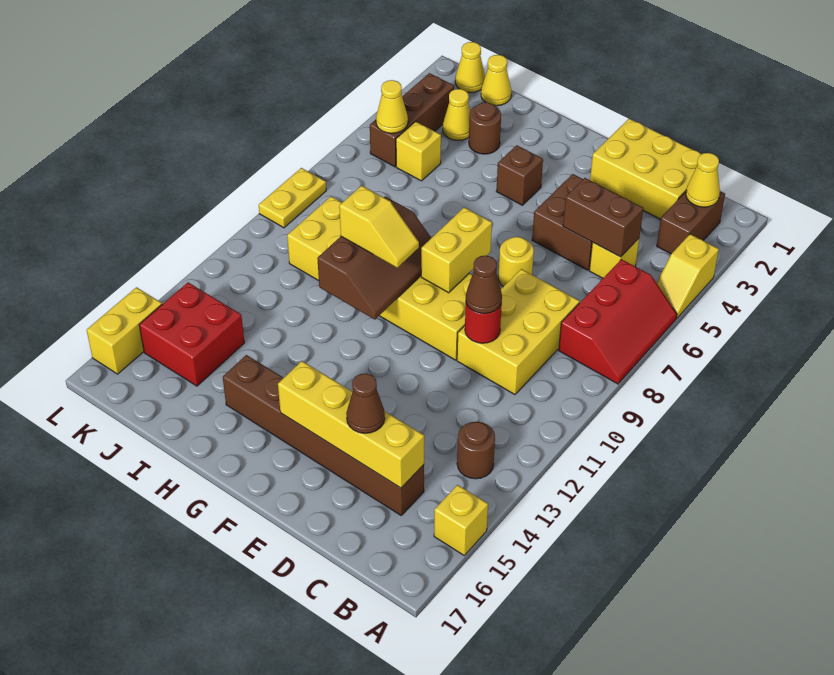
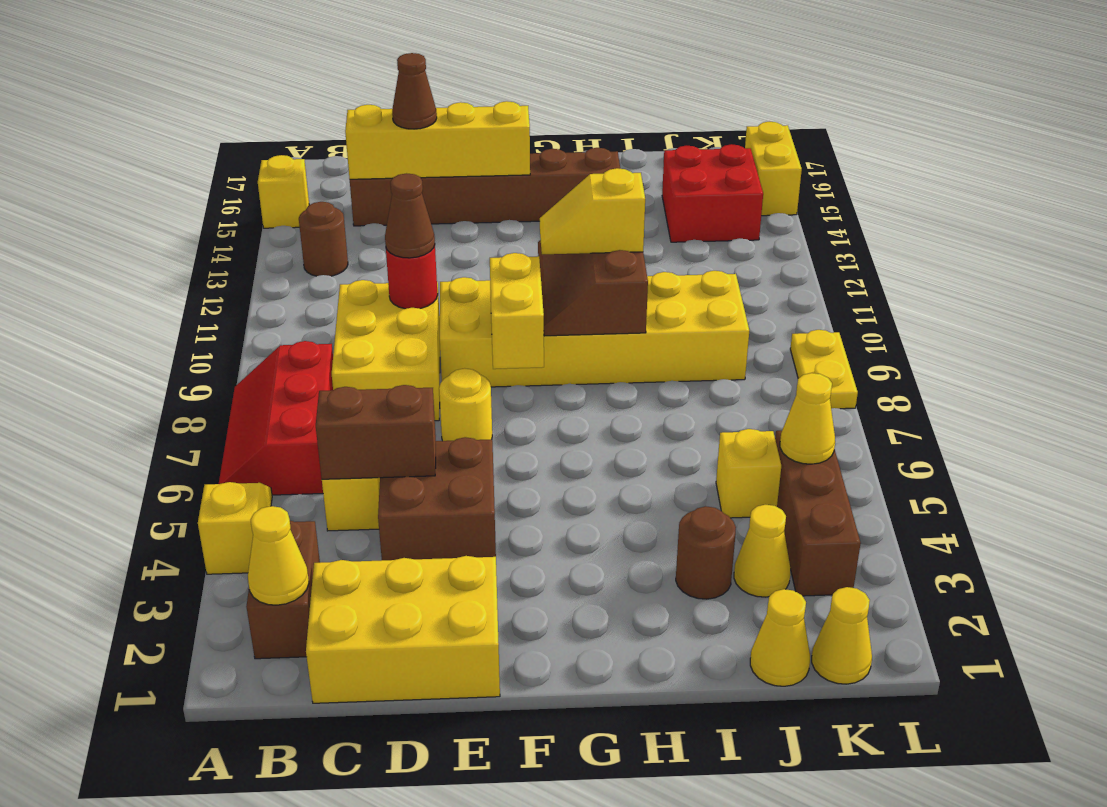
brown 1x1 brick [496,145,543,205] -> none

